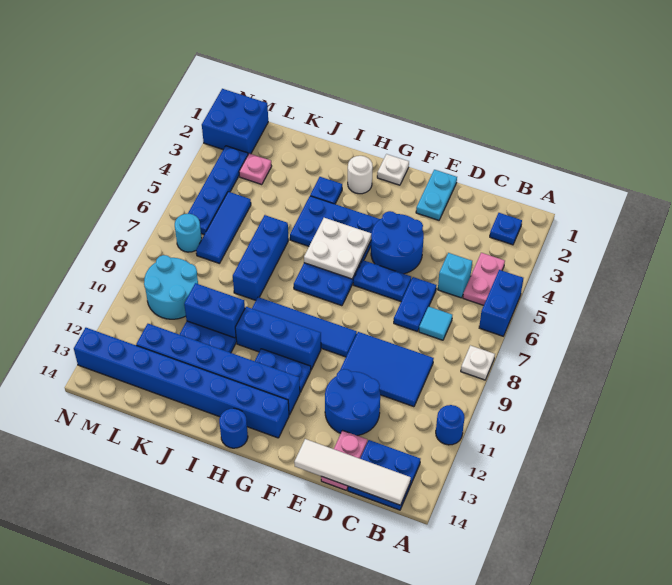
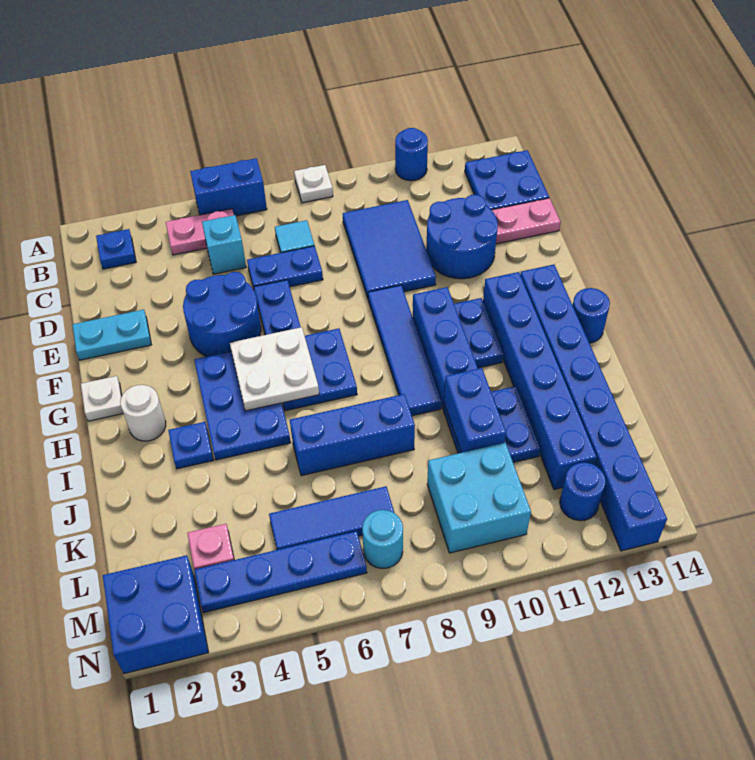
white 1x4 tile [294,439,411,505] -> none
cyan 2x2 round brick [144,255,198,319] -> cyan 2x2 brick [427,443,531,553]
none -> blue 1x1 round brick [560,463,606,521]

